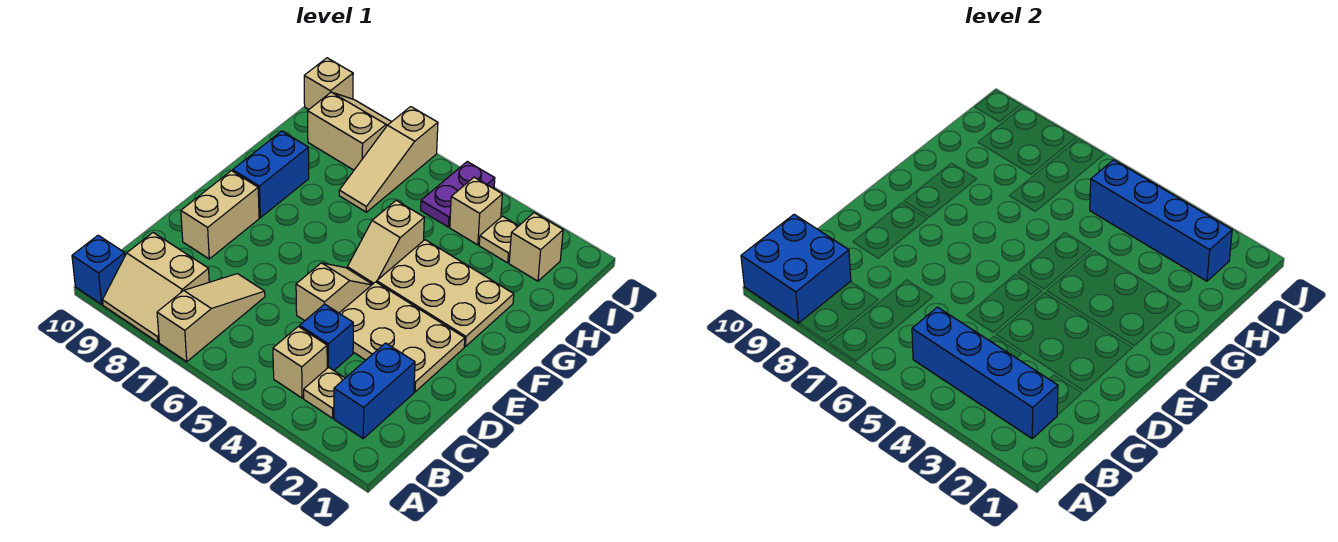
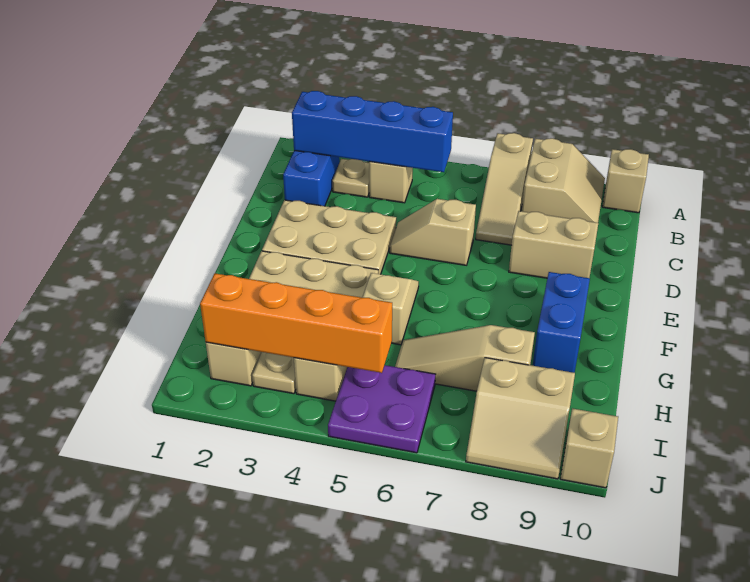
tan 2x2 slope [103,233,209,342] -> tan 2x2 slope turned to [522,138,605,223]
blue 2x2 brick [741,214,851,323] -> none
blue 1x1 brick [72,235,125,304] -> tan 1x1 brick [602,149,649,213]
blue 1x1 brick [300,304,353,370] -> none
tan 1x2 slope [296,263,372,321] -> tan 1x2 slope turned to [390,199,476,265]
tan 1x2 brick [181,171,259,259] -> tan 1x2 brick turned to [509,211,598,278]
tan 1x3 slope [339,107,438,212] -> tan 1x3 slope turned to [395,325,535,391]
blue 1x4 brick [1090,160,1232,281] -> orange 1x4 brick [200,273,392,373]
purple 1x2 plate [421,162,495,227] -> purple 2x2 plate [328,365,435,453]

